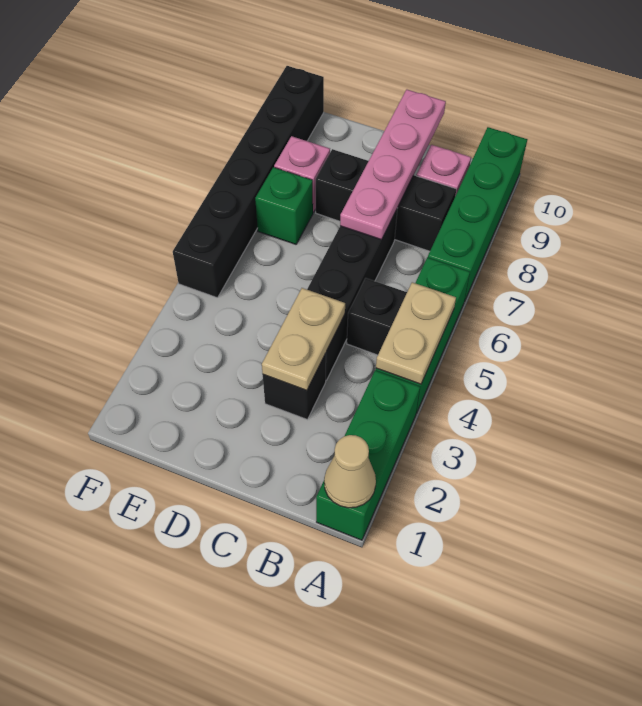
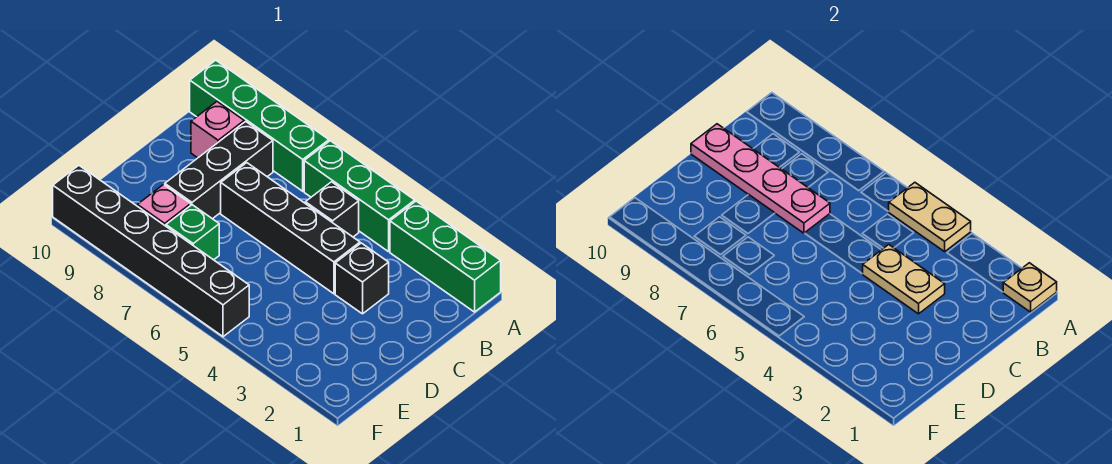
tan 1x1 cone [324,435,376,508] -> tan 1x1 plate [1003,263,1057,312]

